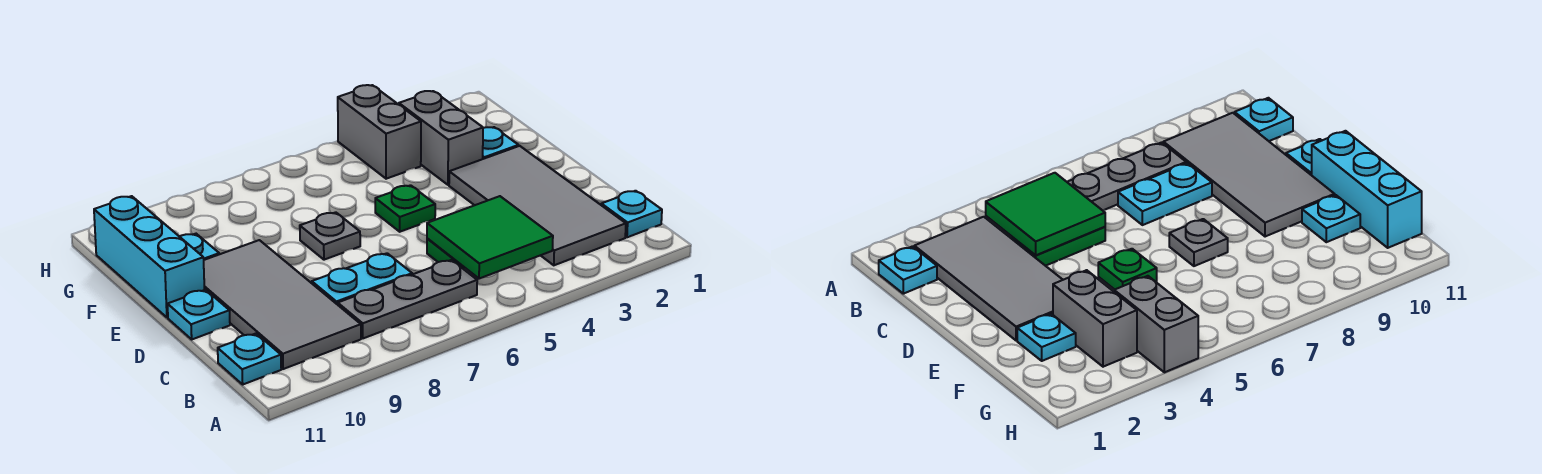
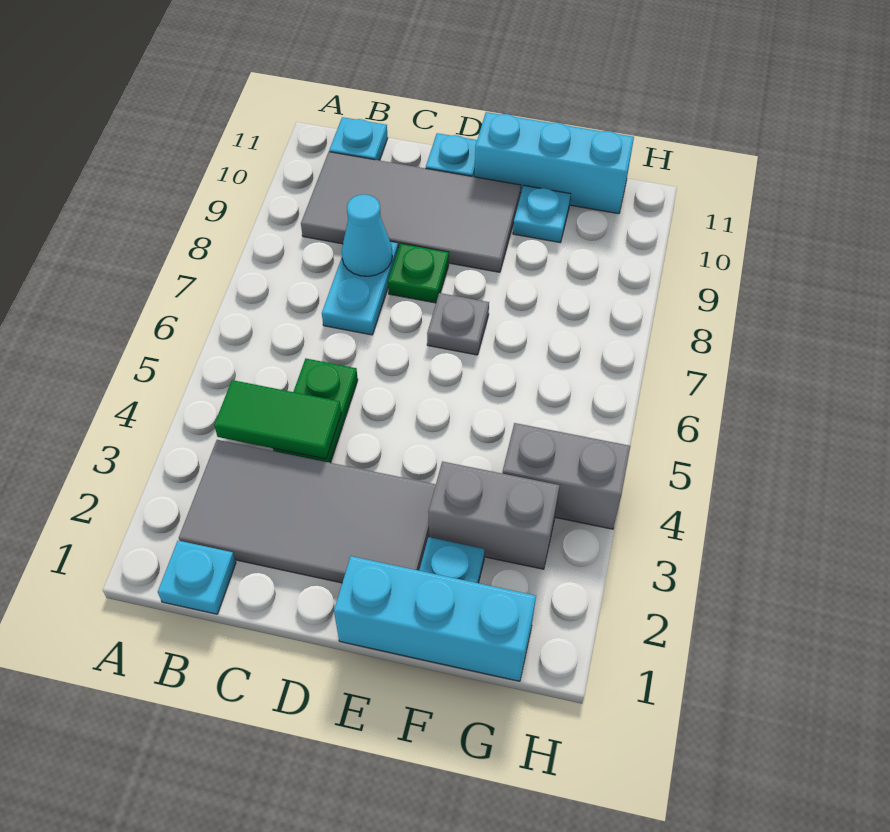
green 2x2 tile [427,196,553,279] -> green 1x2 tile [214,380,341,459]
grey 1x3 plate [338,260,477,338] -> none
none -> cyan 1x1 cone [342,194,392,276]
none -> cyan 1x3 brick [334,556,536,681]
green 1x1 plate [375,185,435,232] -> green 1x1 plate moved to [388,244,449,303]

